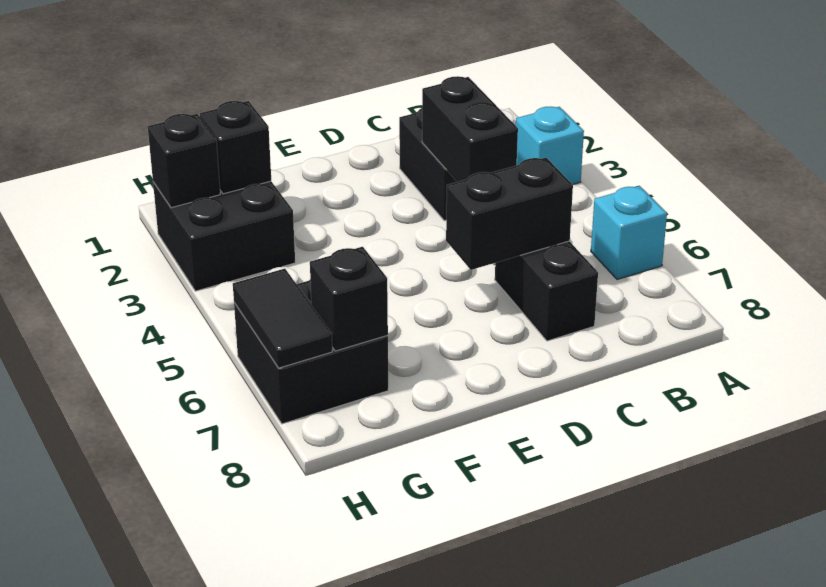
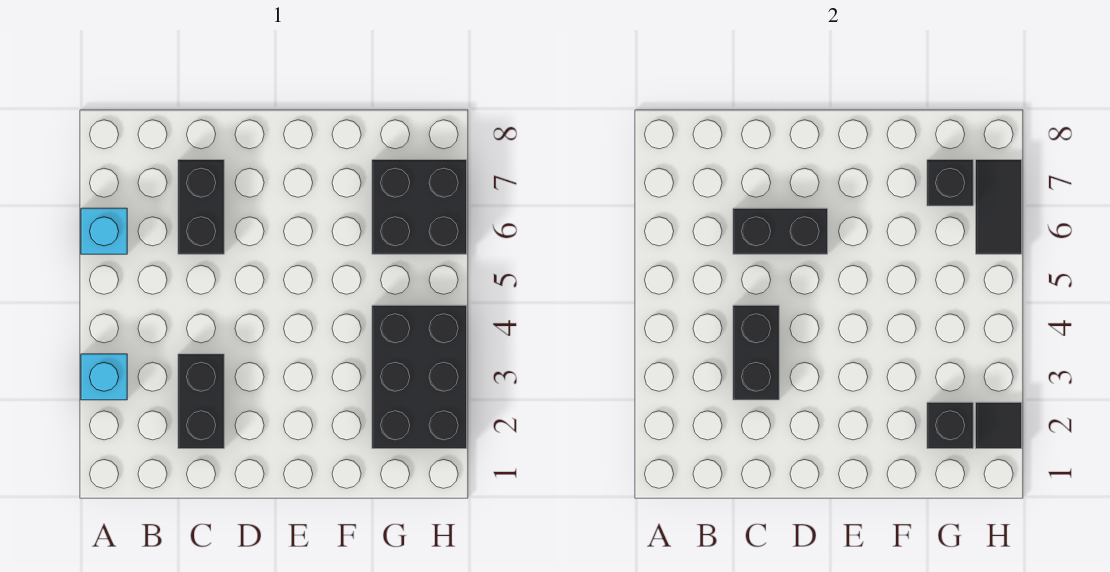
black 2x2 brick [153,181,295,291] -> black 2x3 brick [372,305,467,449]
black 1x1 brick [148,114,220,208] -> black 1x1 tile [976,402,1022,449]

